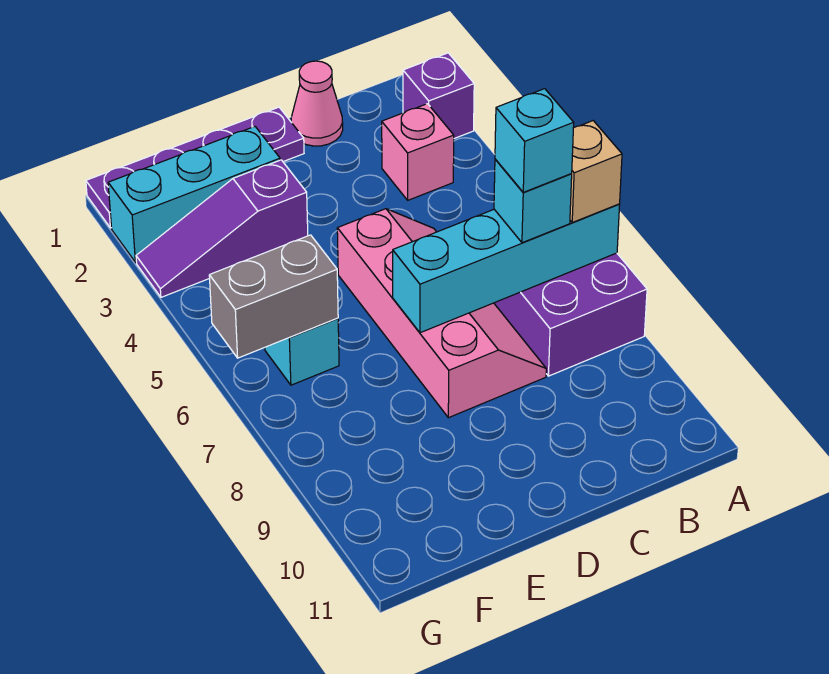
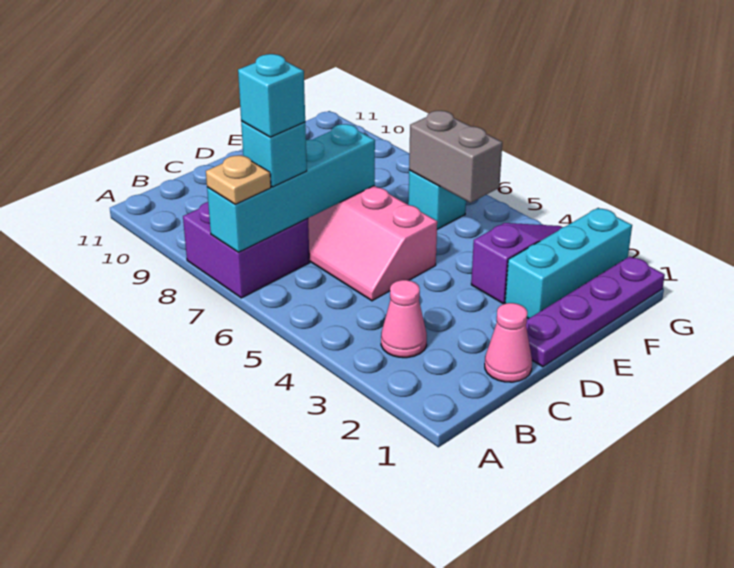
purple 1x1 brick [403,53,474,138] -> none
tan 1x1 brick [570,121,622,222] -> tan 1x1 plate [206,155,271,204]
pink 1x1 brick [382,104,454,200] -> pink 1x1 cone [381,280,427,358]
grey 1x2 brick [209,235,338,358] -> grey 1x2 brick turned to [409,111,502,203]

